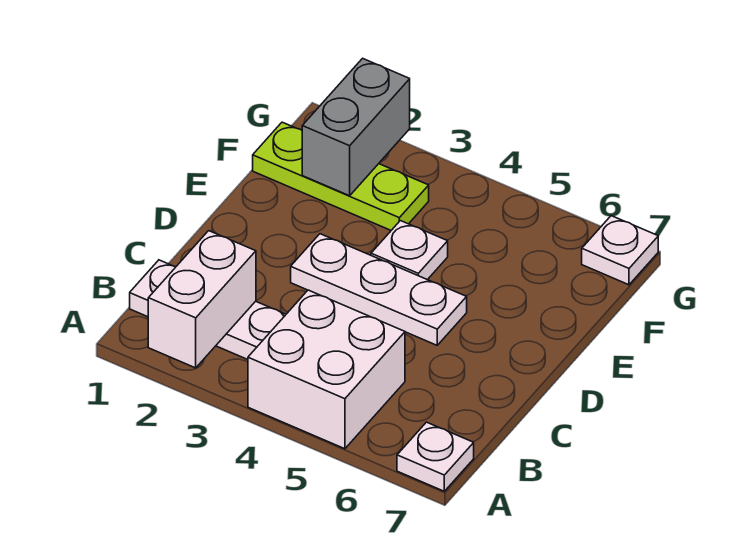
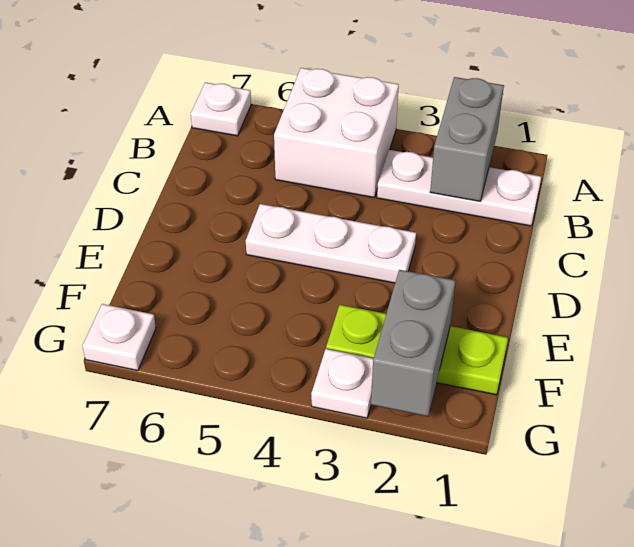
white 1x2 brick [148,231,256,368] -> grey 1x2 brick [430,77,504,201]
white 1x1 plate [371,221,448,280] -> white 1x1 plate moved to [311,349,374,418]

